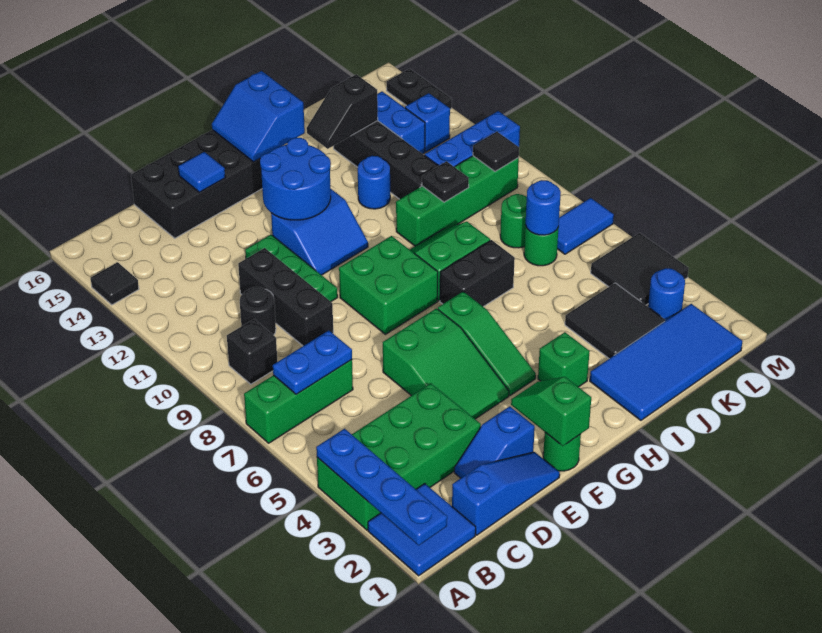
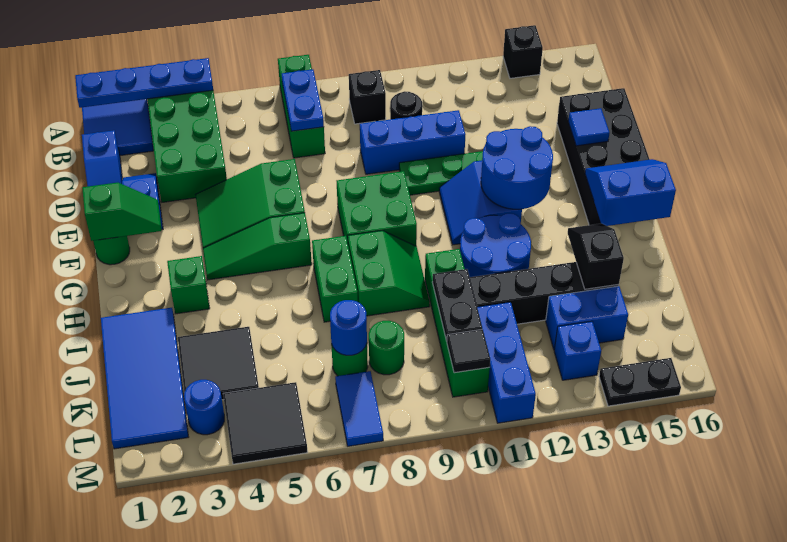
black 1x1 tile [91,262,139,305] -> black 1x1 brick [503,25,543,78]
black 1x3 brick [238,248,333,346] -> blue 1x3 brick [360,110,466,174]
black 1x2 brick [440,240,515,307] -> green 1x2 brick [312,236,358,322]
blue 1x1 round brick [358,156,390,209] -> blue 2x2 round brick [460,213,531,277]
black 1x1 plate [422,161,469,202] -> black 1x2 plate [432,269,482,341]

